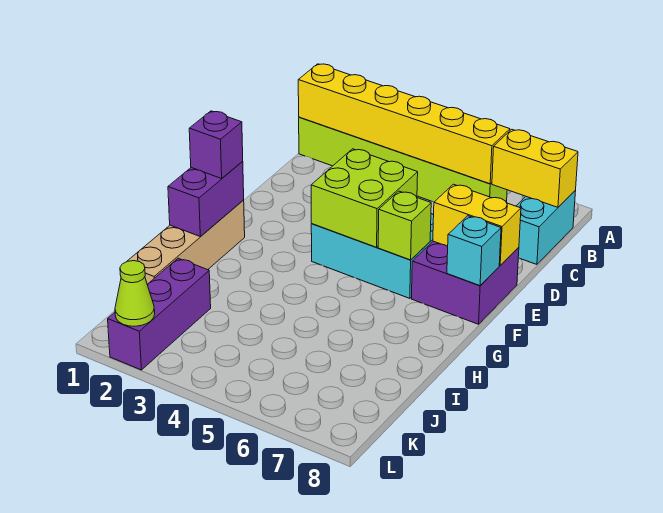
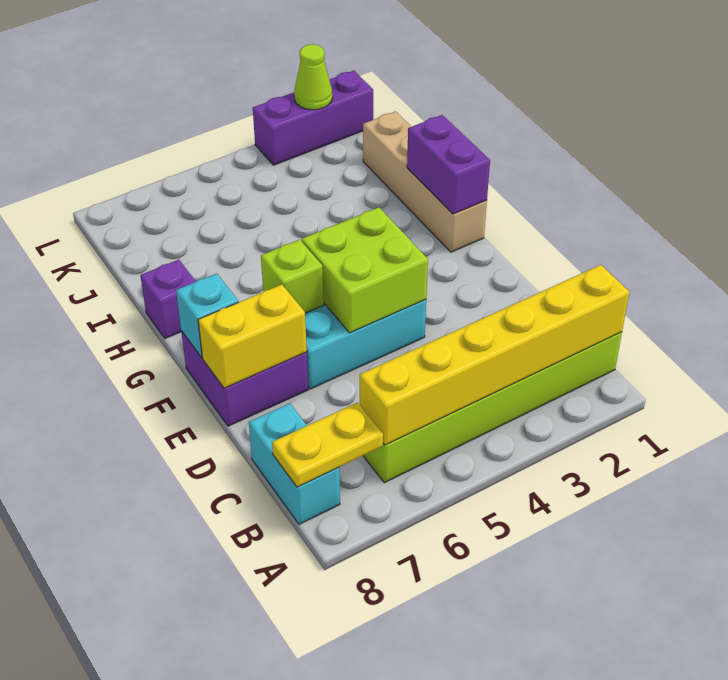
yellow 1x2 brick [492,130,578,207] -> yellow 1x2 plate [272,403,383,487]
purple 1x1 brick [189,111,243,178] -> purple 1x1 brick moved to [140,260,196,338]
purple 1x3 brick [108,258,211,370] -> purple 1x3 brick turned to [253,71,373,165]

